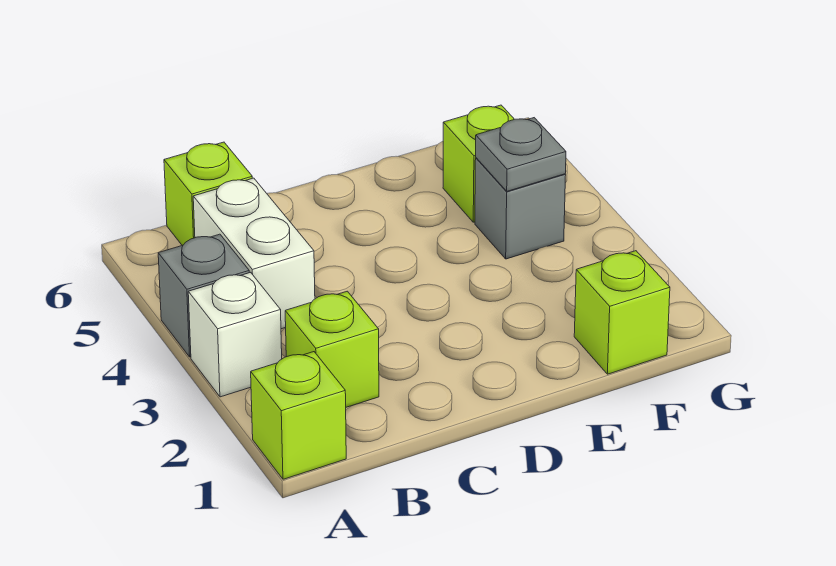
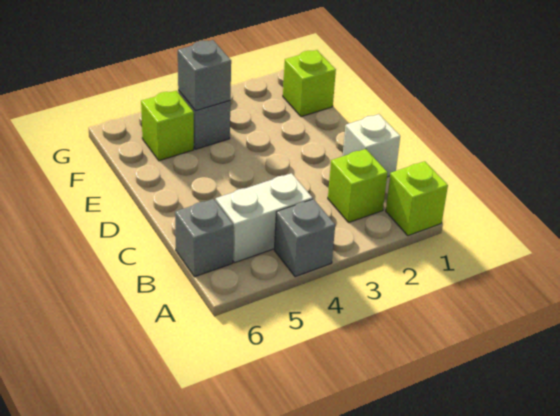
white 1x1 brick [188,272,282,397] -> white 1x1 brick moved to [343,114,400,177]
lime 1x1 brick [164,142,252,245] -> grey 1x1 brick [175,199,233,277]
grey 1x1 plate [476,118,566,191] -> grey 1x1 brick [178,40,231,111]

